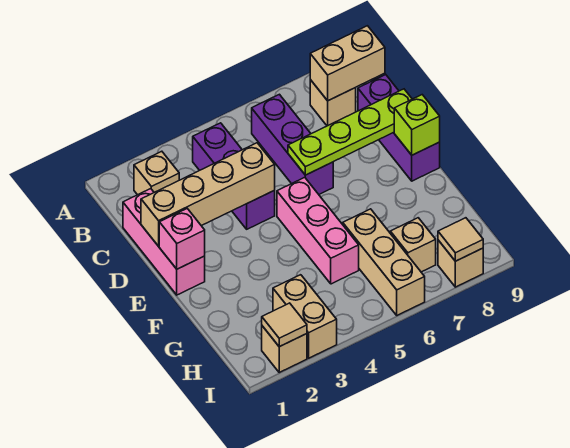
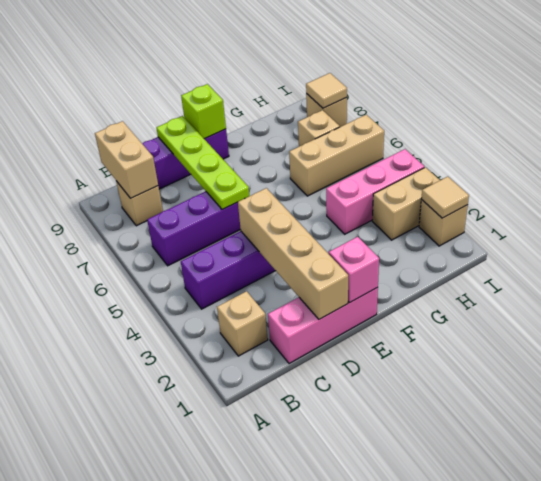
pink 1x3 brick [277,177,359,284] -> pink 1x3 brick moved to [326,149,424,234]

